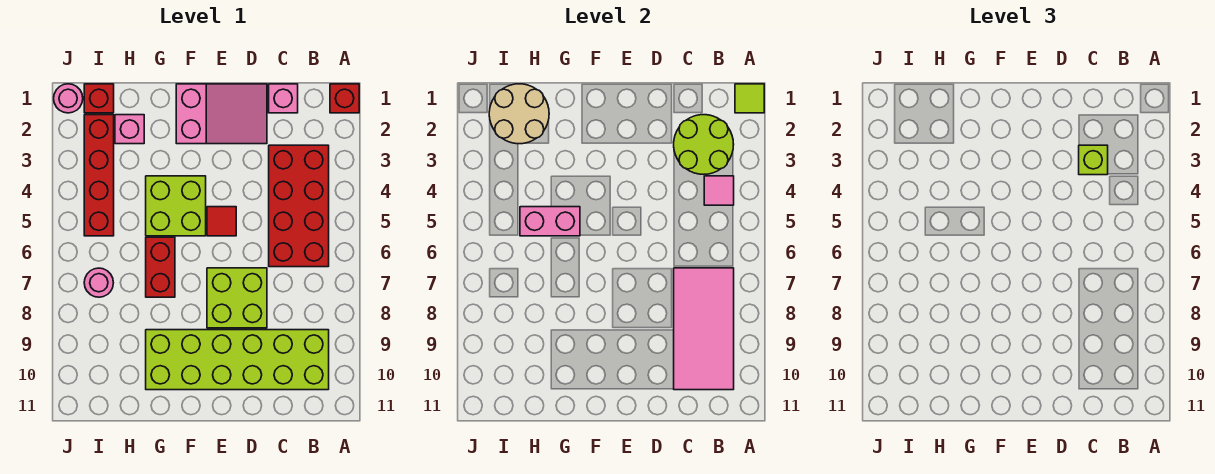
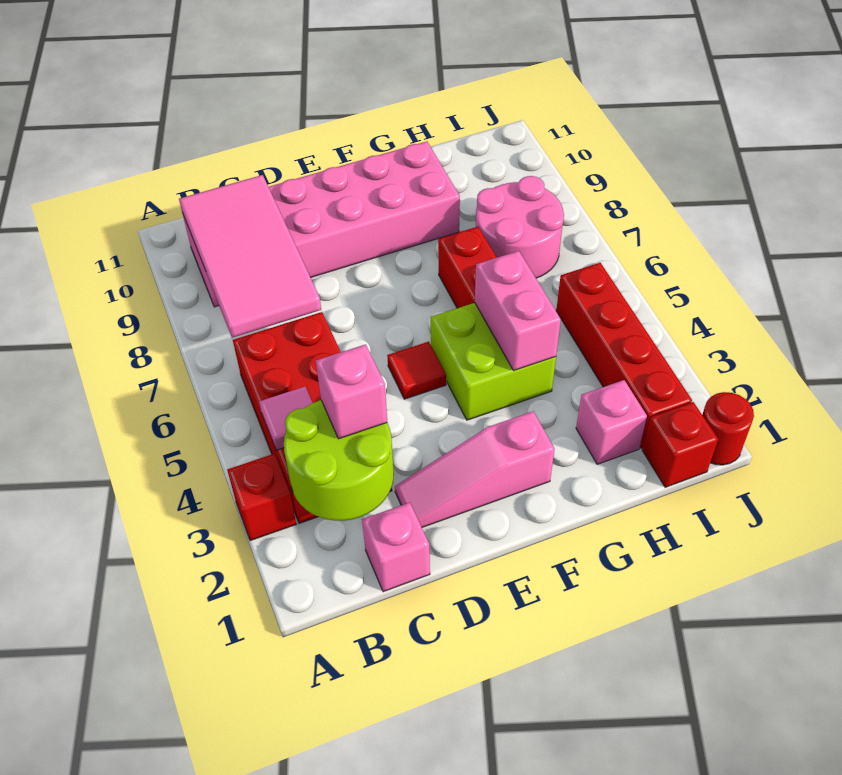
red 1x1 brick [330,84,359,113] -> red 1x1 brick moved to [227,454,296,541]
lime 1x1 tile [735,84,764,113] -> none
lime 2x6 brick [146,330,329,390] -> pink 2x6 brick [183,142,460,307]
lime 1x1 brick [1079,145,1108,175] -> pink 1x1 brick [316,344,387,439]
pink 2x3 slope [176,84,267,144] -> pink 1x3 slope [395,412,554,527]
lime 2x2 brick [207,268,267,328] -> none
pink 1x2 brick [520,207,580,236] -> pink 1x2 brick turned to [475,251,561,371]
tan 2x2 round brick [489,84,549,144] -> none
pink 1x1 round brick [84,268,113,297] -> pink 2x2 round brick [476,176,564,278]
pink 1x1 round brick [54,84,83,113] -> red 1x1 round brick [702,392,754,465]

